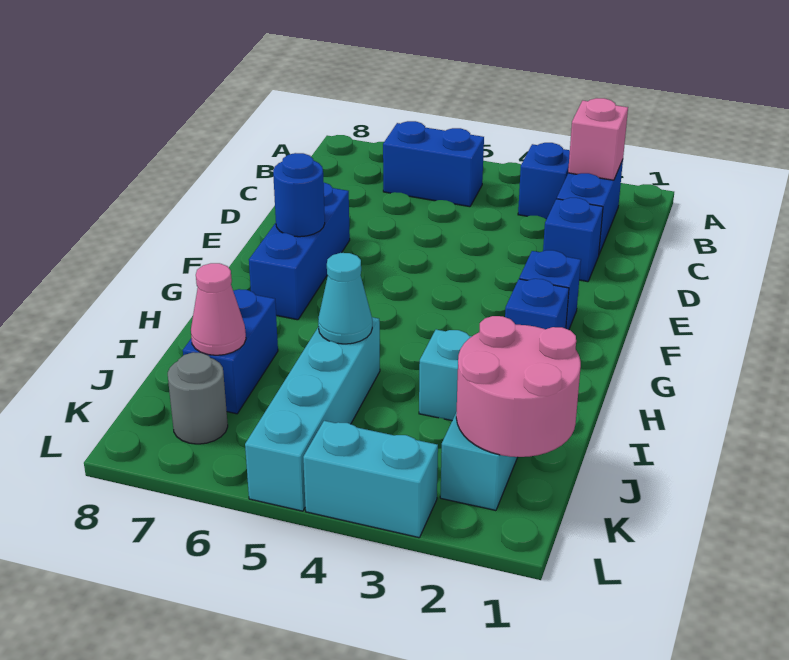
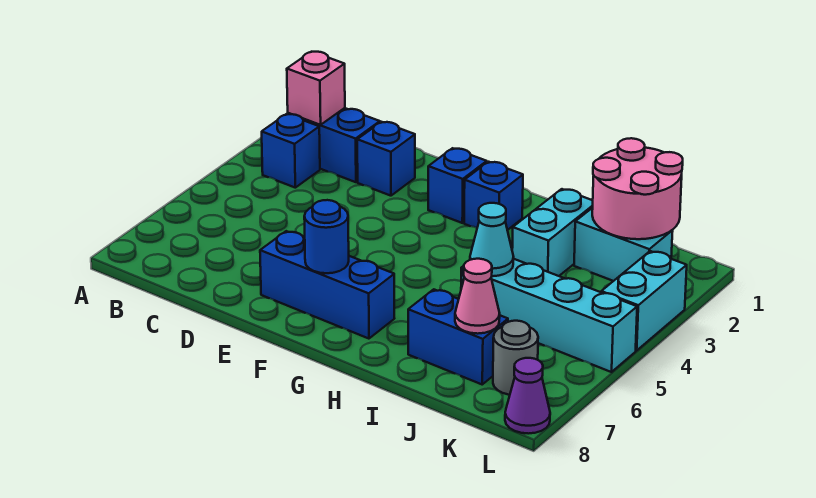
blue 1x2 brick [383,121,484,207] -> none
none -> purple 1x1 cone [505,358,550,434]

